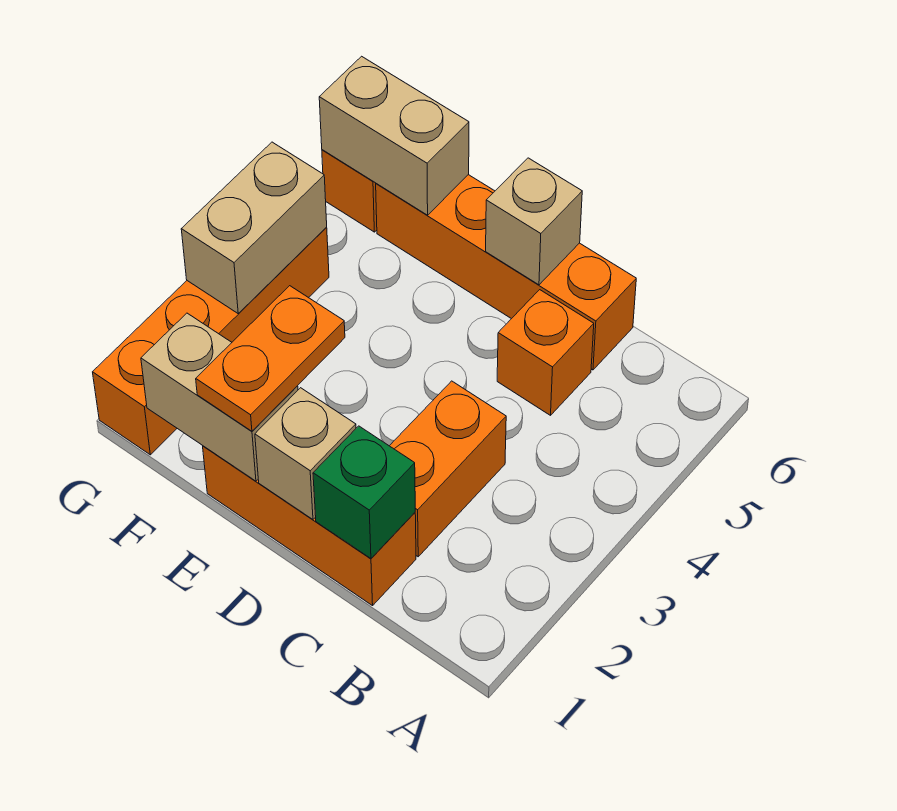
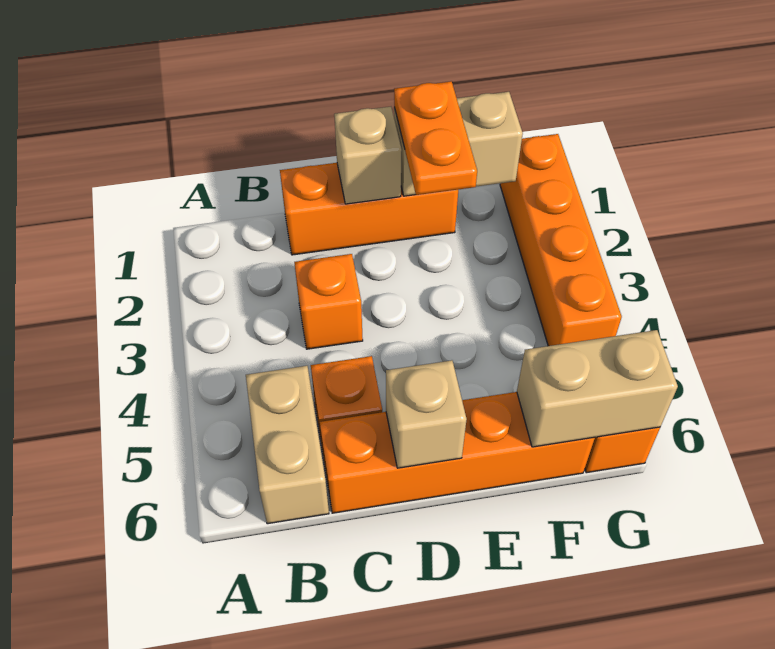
green 1x1 brick [313,426,415,558] -> none
orange 1x2 brick [390,381,506,557] -> orange 1x1 brick [294,254,363,349]
tan 1x2 brick [181,142,327,313] -> tan 1x2 brick moved to [246,366,329,524]

